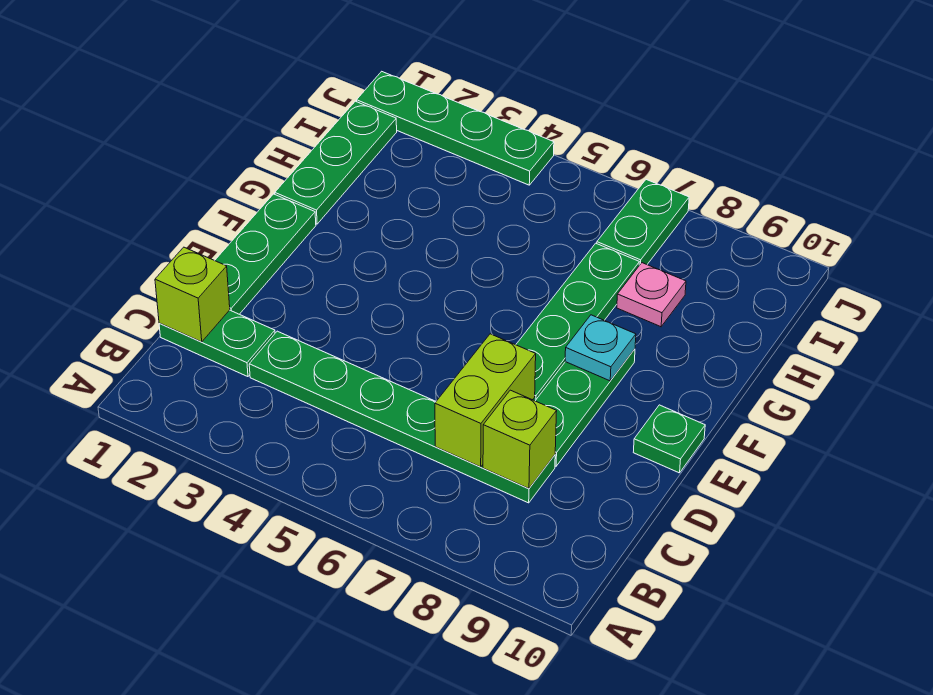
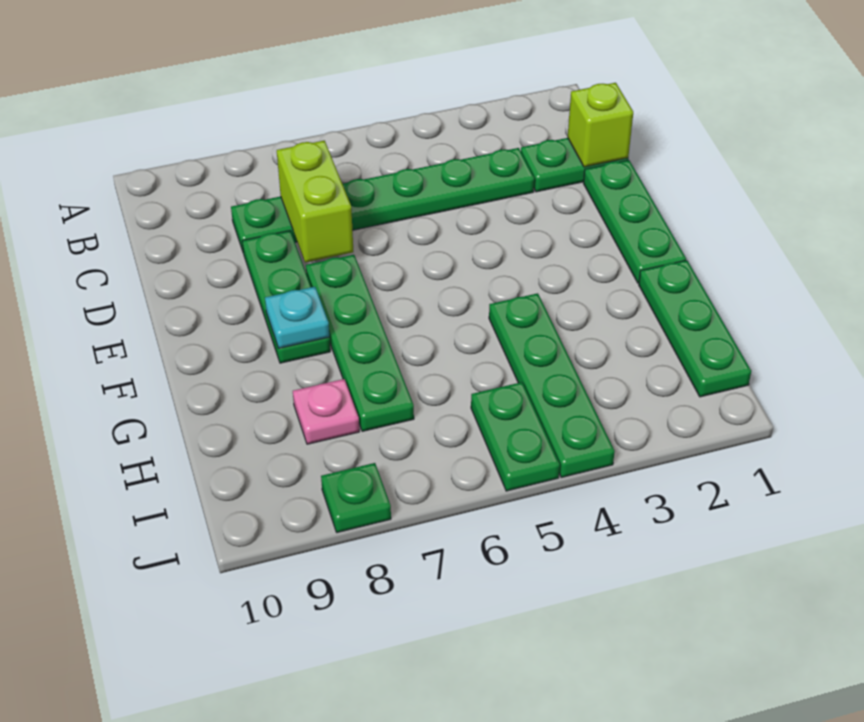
lime 1x1 brick [483,390,557,488] -> none
green 1x1 plate [633,405,705,473] -> green 1x1 plate moved to [321,463,391,533]
green 1x2 plate [597,180,689,265] -> green 1x2 plate moved to [471,382,560,491]
green 1x4 plate [357,71,554,185] -> green 1x4 plate turned to [489,293,615,478]

